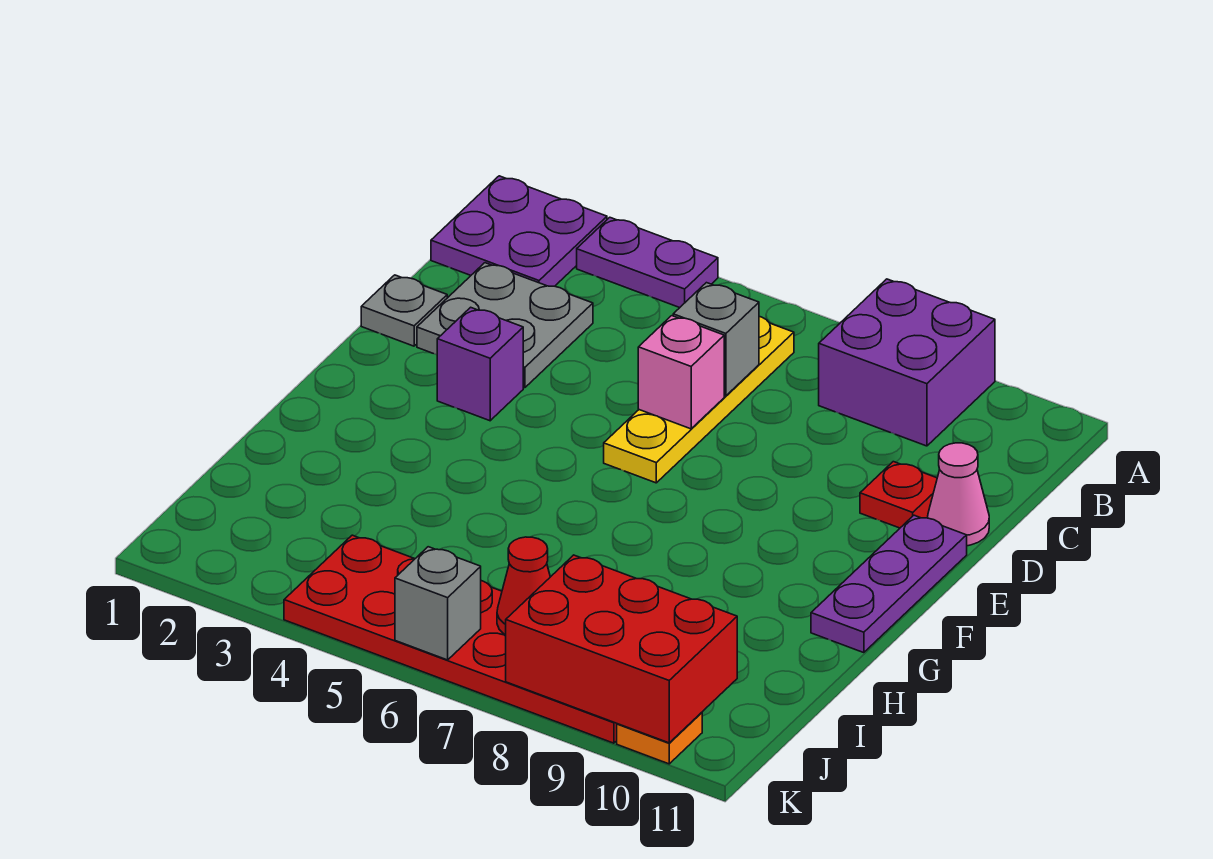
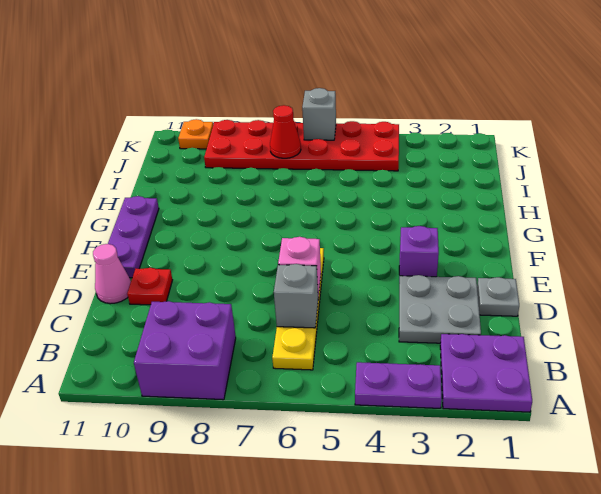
red 2x3 brick [506,555,737,743] -> none

